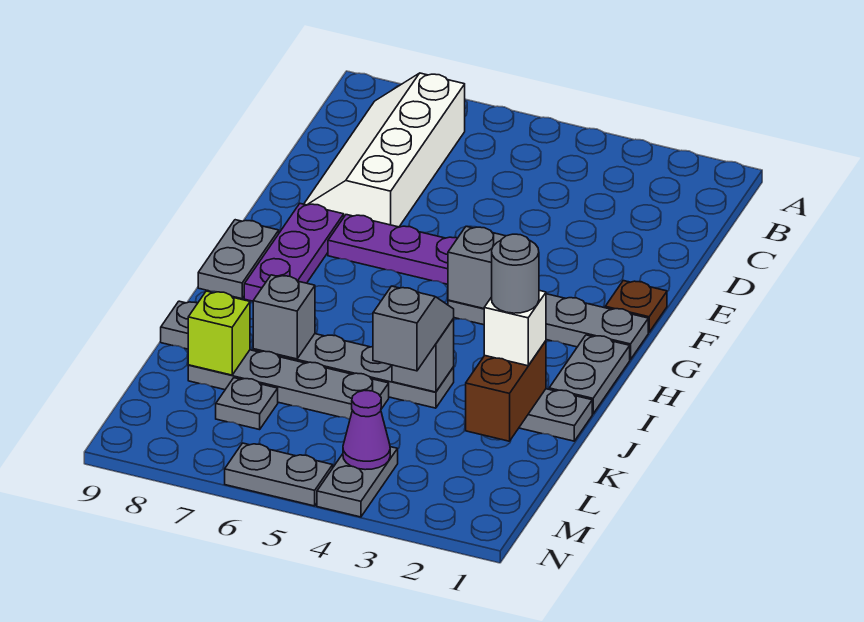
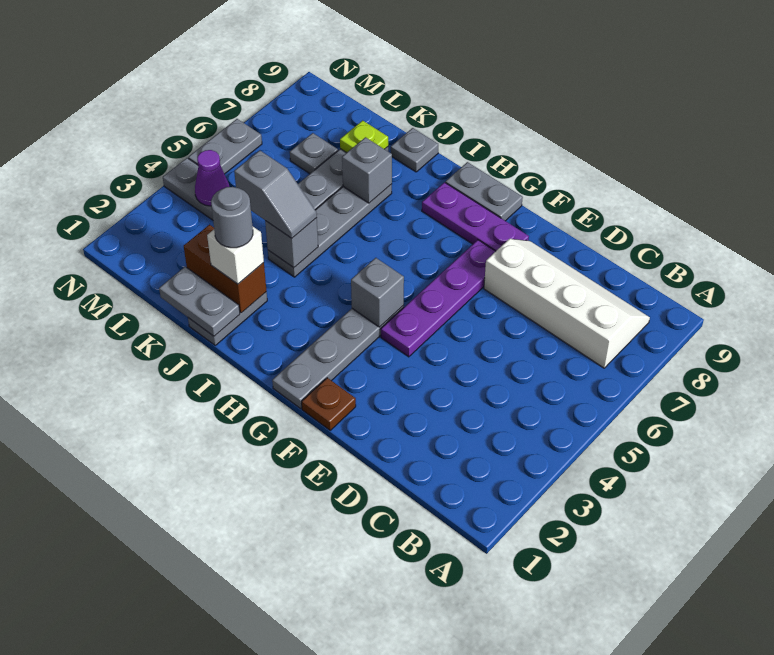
grey 1x2 plate [549,335,630,414] -> grey 1x2 plate moved to [159,267,240,336]
lime 1x1 brick [188,291,250,375] -> lime 1x1 plate [340,120,388,153]

